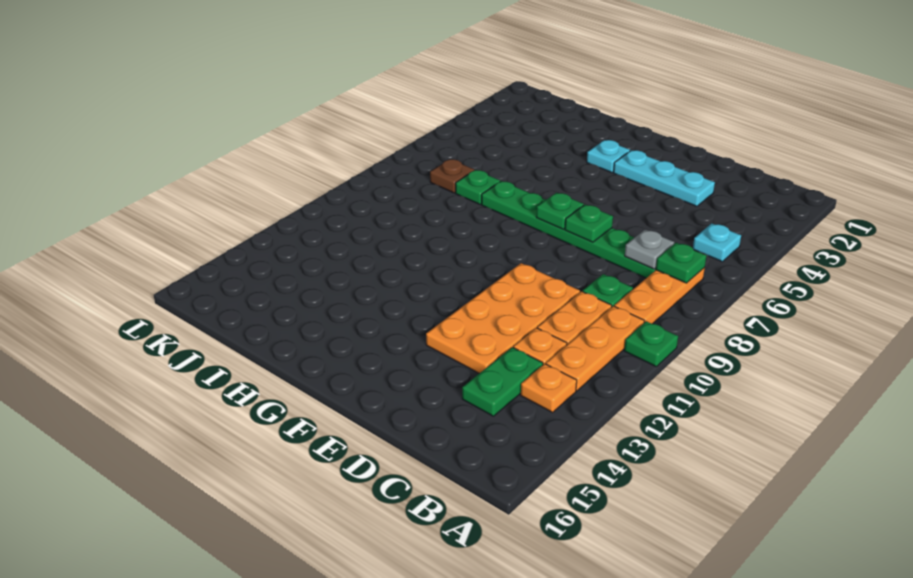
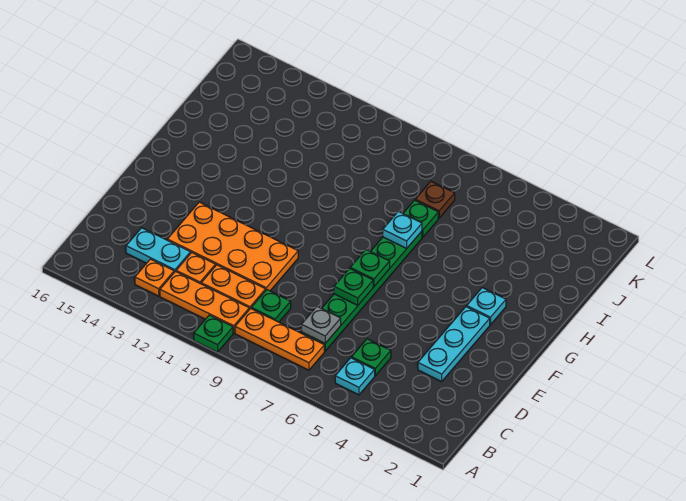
green 1x1 plate [656,243,706,283] -> green 1x1 plate moved to [352,339,391,376]
green 1x2 plate [462,347,543,416] -> cyan 1x2 plate [126,228,190,272]
none -> cyan 1x1 plate [383,211,422,248]

